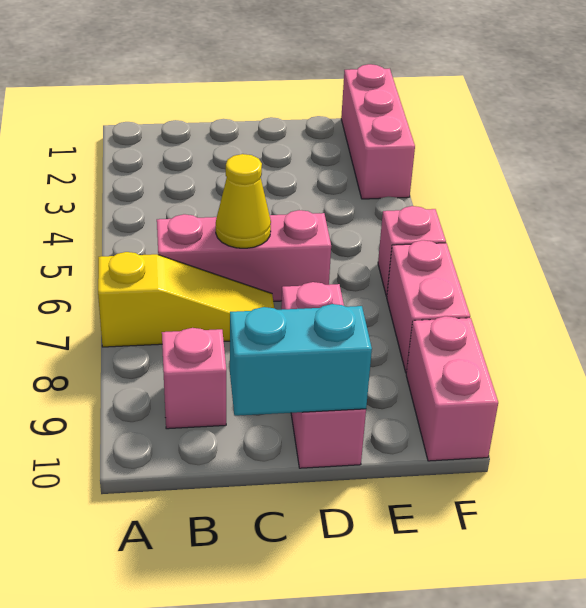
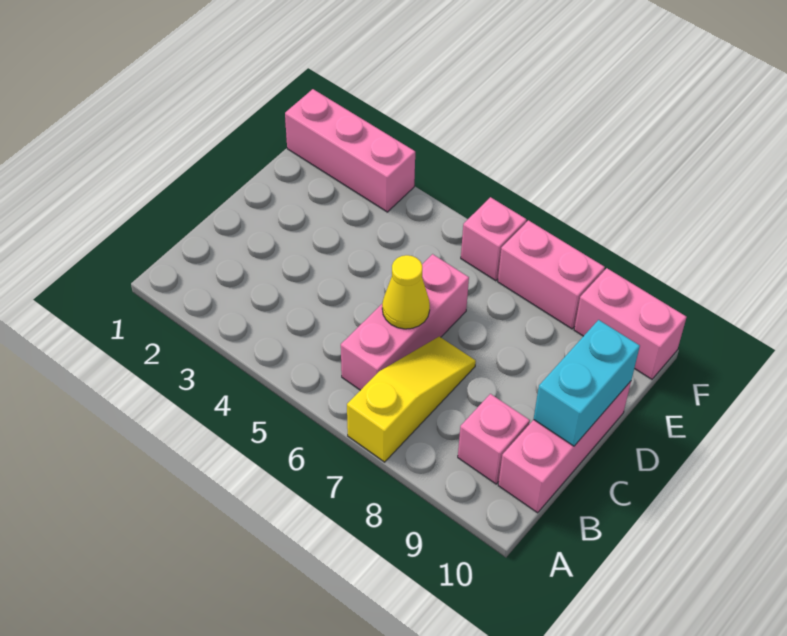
pink 1x3 brick [281,282,366,468] -> pink 1x3 brick turned to [498,381,631,513]

